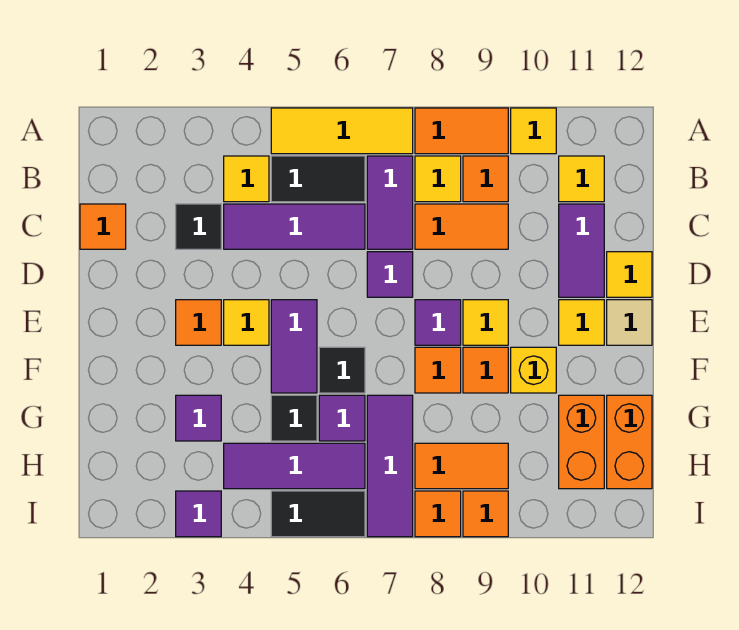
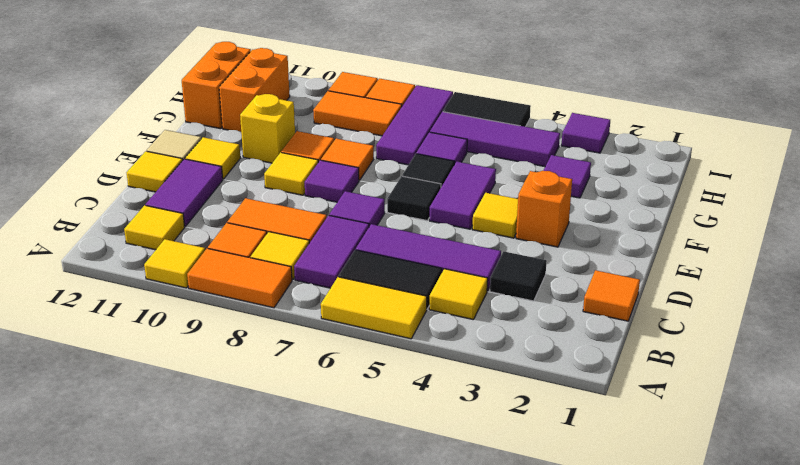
yellow 1x3 tile [271,108,413,154] -> yellow 1x2 tile [321,277,427,339]
orange 1x1 tile [176,300,221,345] -> orange 1x1 brick [516,171,572,247]
black 1x1 tile [271,395,317,441] -> black 1x1 tile moved to [387,176,441,221]

